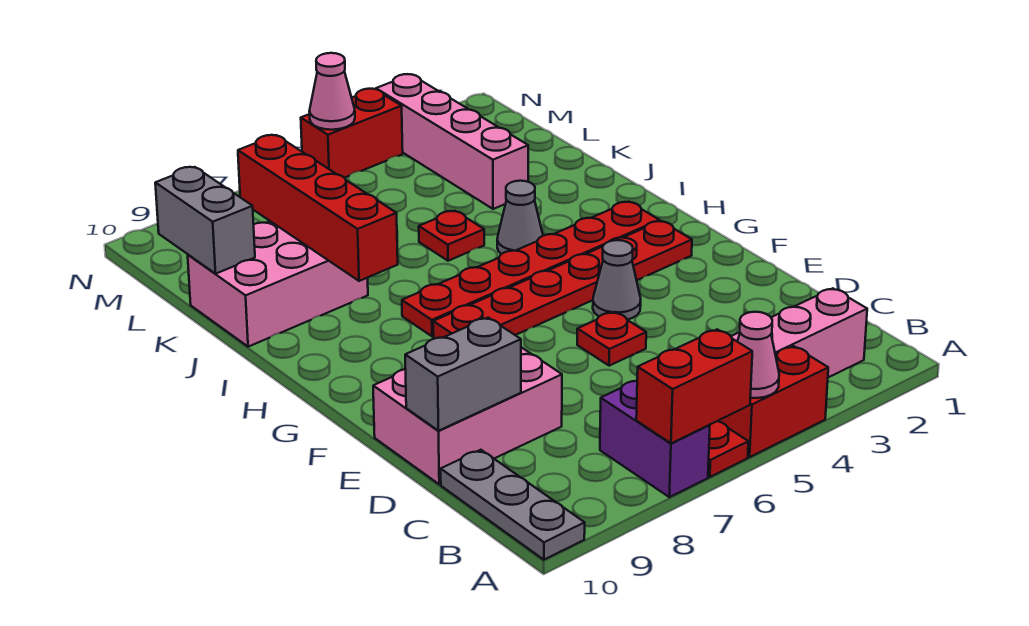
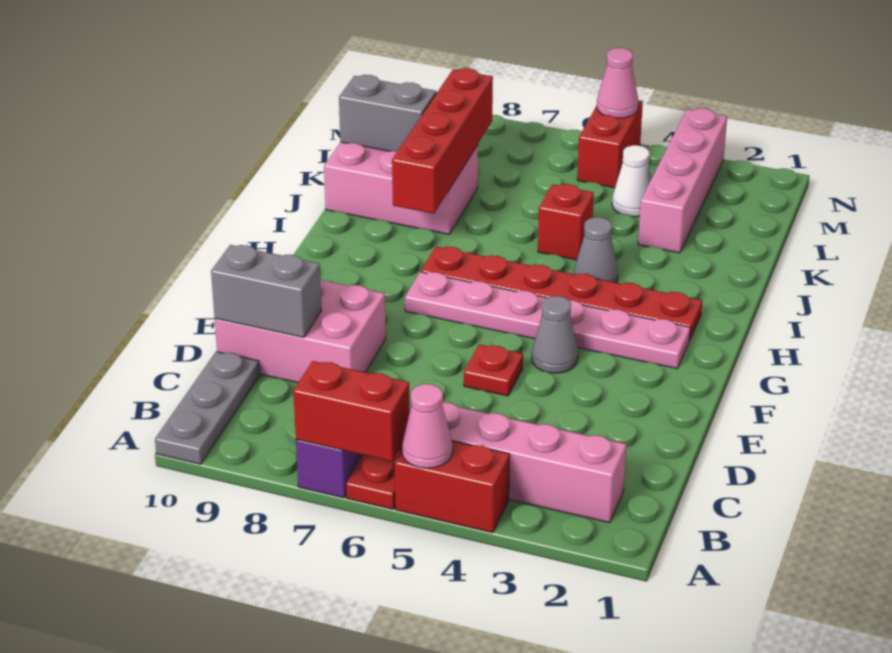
red 1x6 plate [433,221,692,338] -> pink 1x6 plate [405,272,690,368]
red 1x1 plate [419,211,484,261] -> red 1x1 brick [538,184,594,260]
grey 1x2 brick [155,167,255,274] -> grey 1x2 brick turned to [339,75,436,151]
none -> white 1x1 cone [612,145,651,217]
red 1x2 brick [301,89,403,178] -> red 1x2 brick turned to [577,100,643,188]

